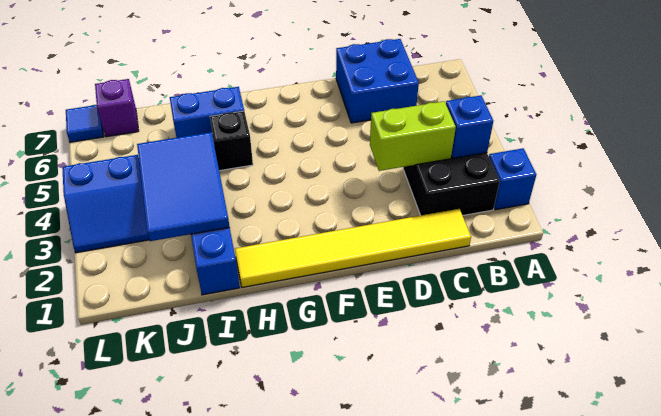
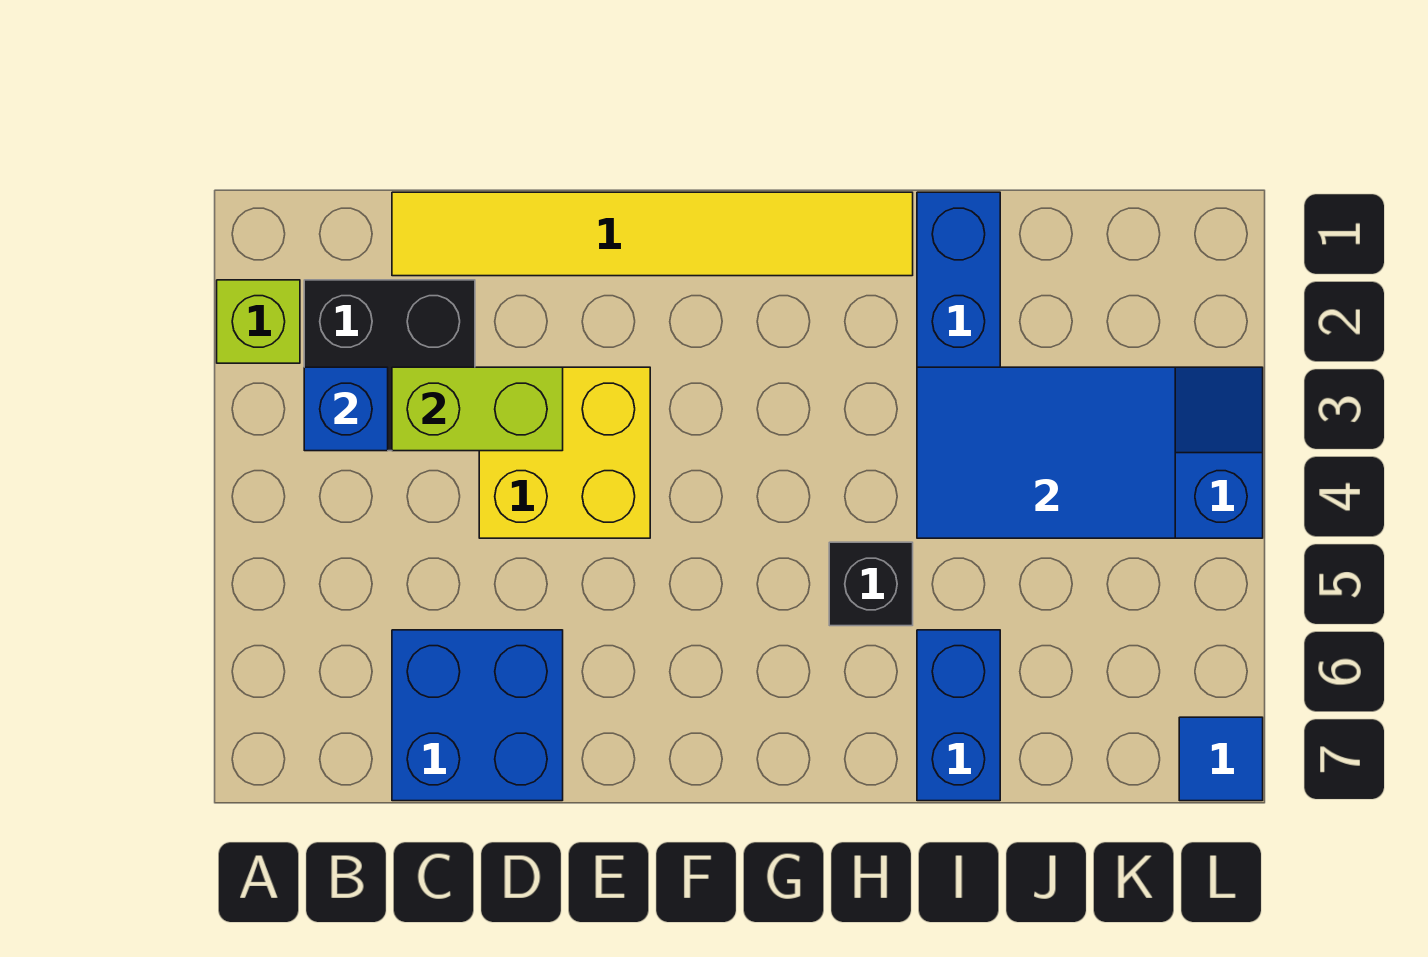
blue 1x1 brick [489,148,536,210] -> lime 1x1 brick [217,280,300,363]
none -> yellow 2x2 brick [479,367,650,538]
blue 1x2 brick [170,87,244,141] -> blue 1x2 brick turned to [917,630,1000,801]
blue 2x3 tile [137,132,230,241] -> blue 2x3 tile turned to [917,367,1175,538]
purple 1x1 brick [95,79,139,137] -> none

